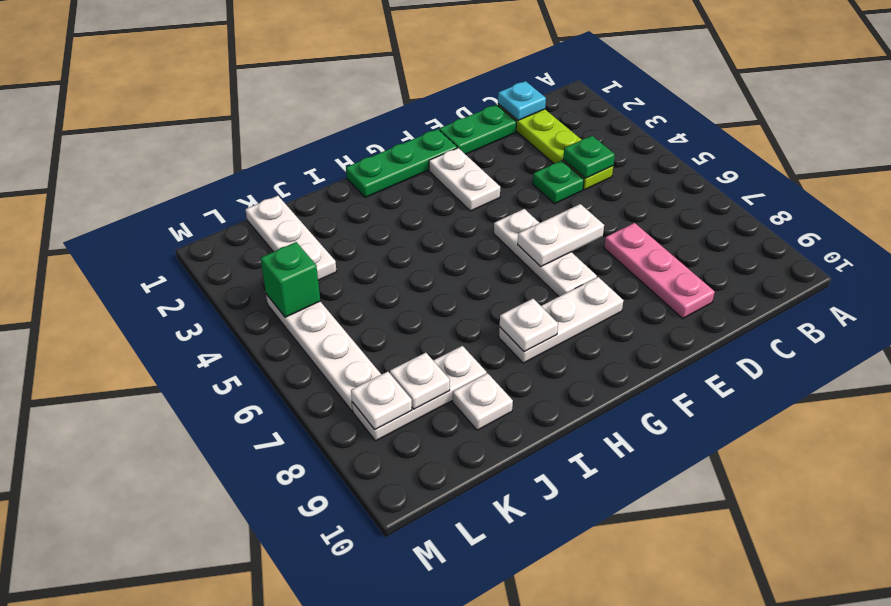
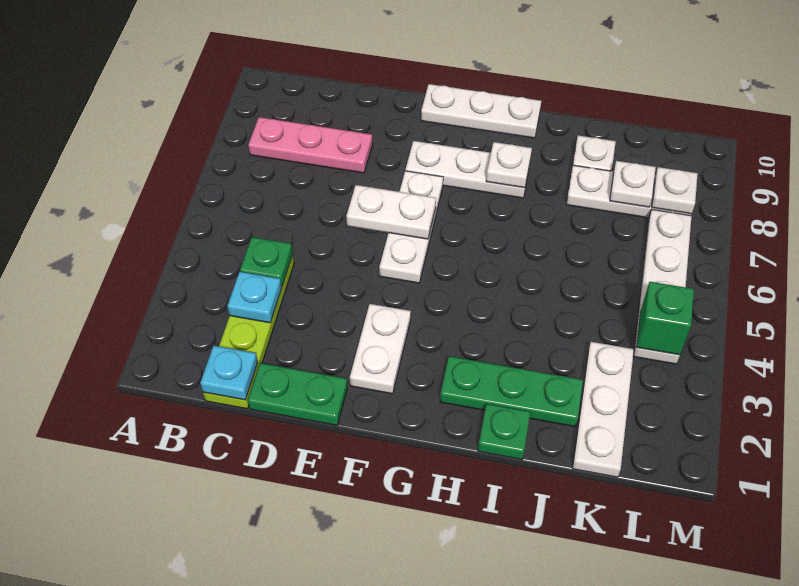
none -> cyan 1x1 plate [227,272,282,323]
green 1x1 plate [533,161,584,204] -> green 1x1 plate moved to [478,404,531,460]
pink 1x3 plate [604,223,715,318] -> pink 1x3 plate turned to [248,117,373,173]
green 1x3 plate [346,129,457,198] -> green 1x3 plate moved to [440,356,583,427]
none -> white 1x3 plate [421,84,541,138]

